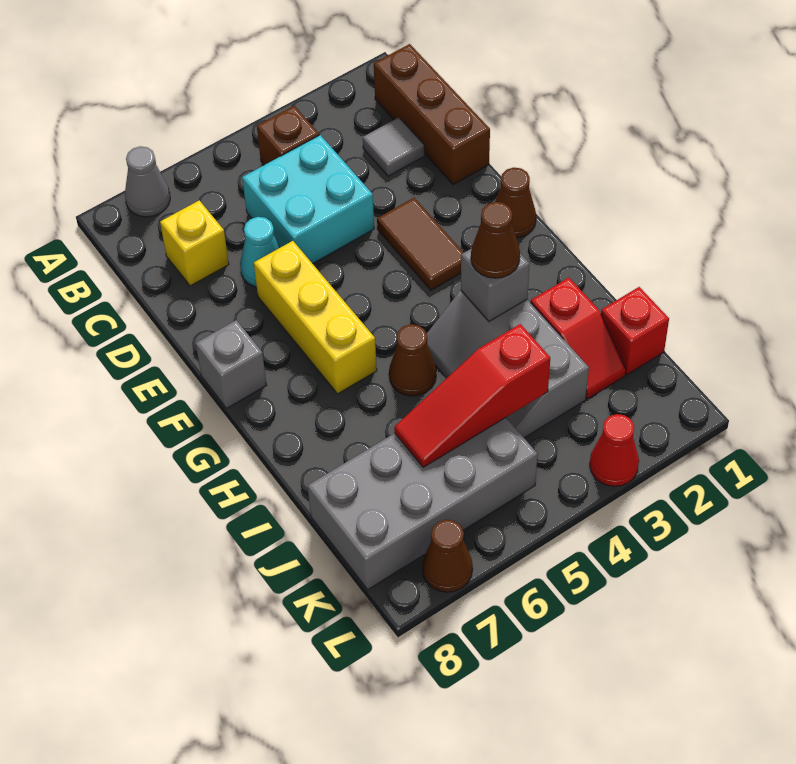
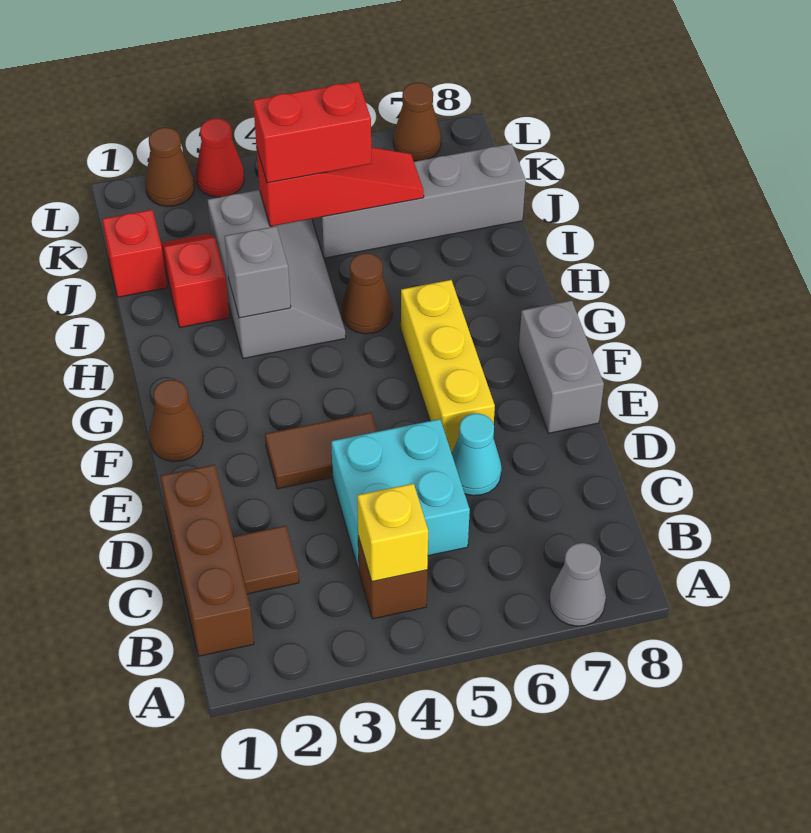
grey 1x1 tile [363,117,424,176] -> brown 1x1 tile [233,526,299,594]
yellow 1x1 brick [160,200,229,286] -> yellow 1x1 brick moved to [357,484,428,581]
brown 1x2 tile [377,198,464,290] -> brown 1x2 tile turned to [265,413,377,489]
grey 1x1 brick [196,320,266,408] -> grey 1x2 brick [519,300,604,433]
brown 1x1 cone [471,202,520,278] -> brown 1x1 cone moved to [145,128,194,207]
none -> red 1x2 brick [253,82,371,183]
grey 2x4 brick [308,418,537,590] -> grey 1x4 brick [313,144,526,258]

